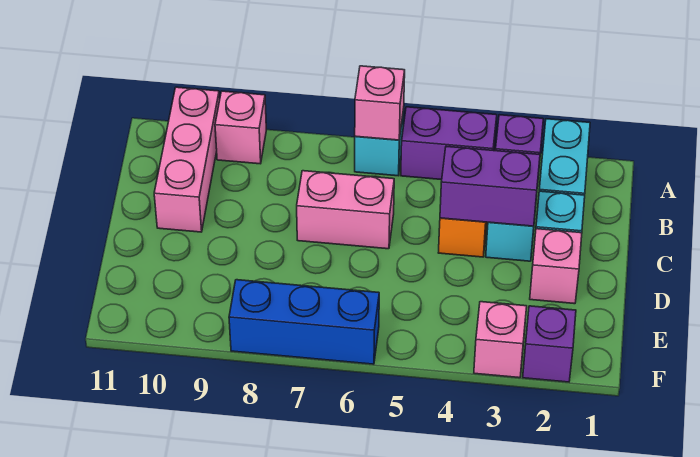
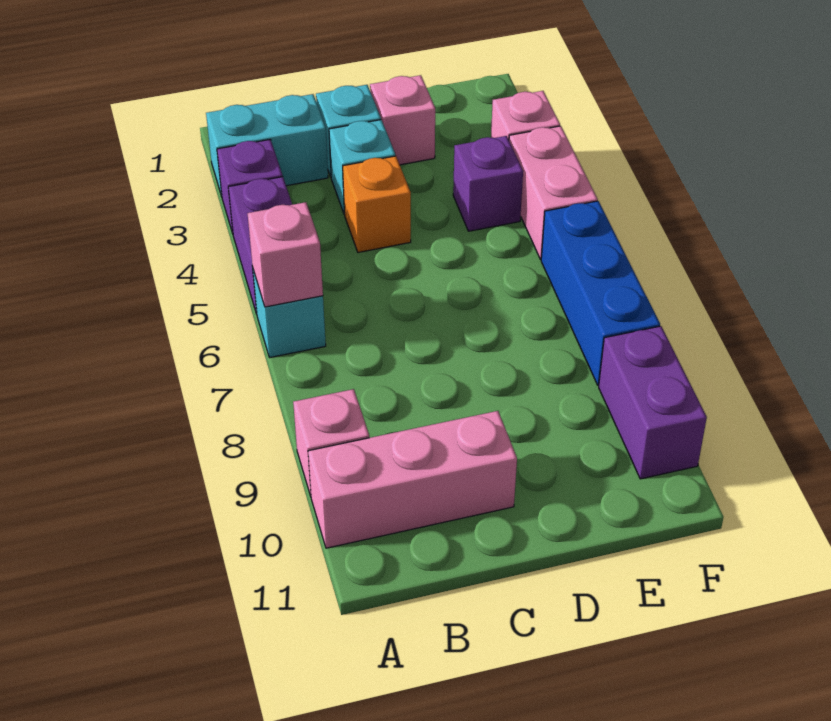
purple 1x2 brick [440,146,540,226] -> purple 1x2 brick moved to [599,326,707,479]
pink 1x2 brick [297,171,394,249] -> pink 1x2 brick moved to [509,126,598,259]
purple 1x1 brick [523,306,576,382] -> purple 1x1 brick moved to [453,136,523,231]

